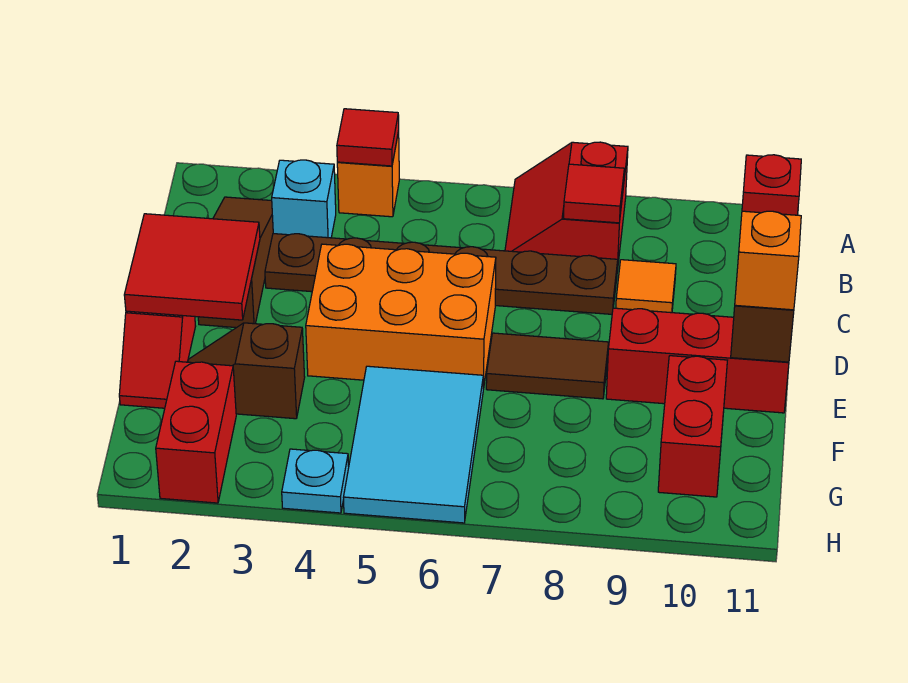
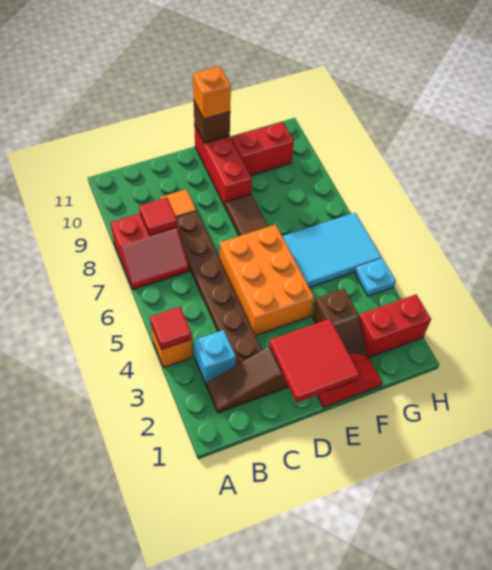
red 1x1 brick [742,155,801,215] -> none

